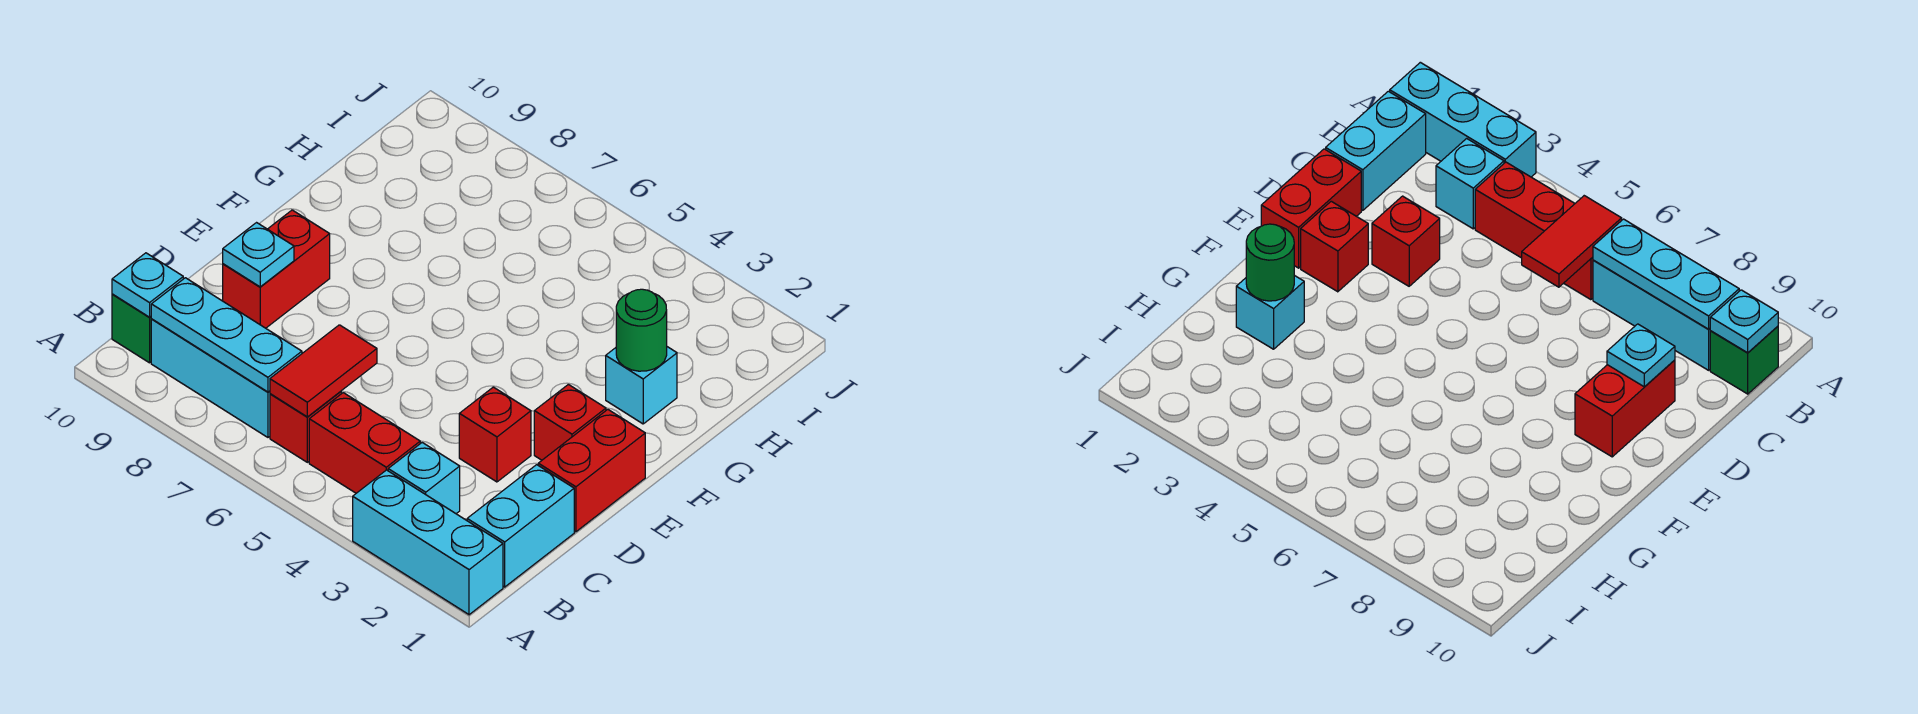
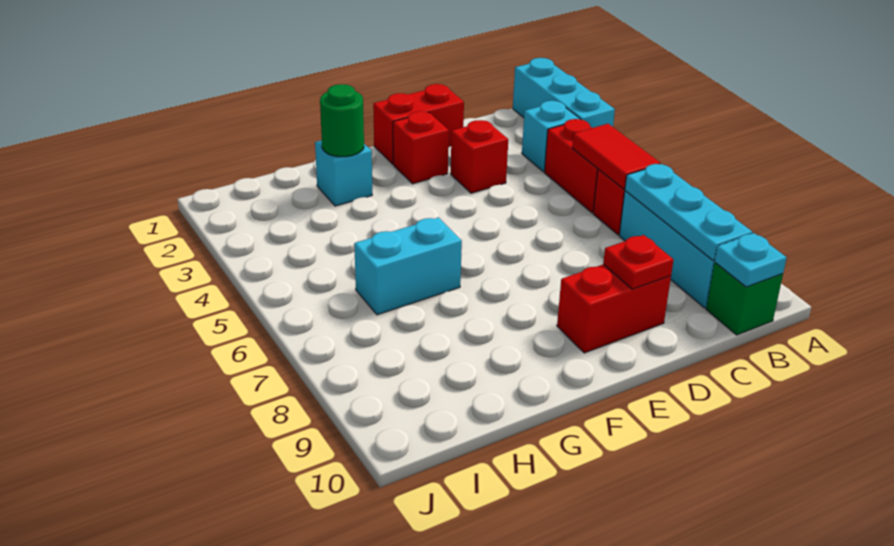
cyan 1x2 brick [467,465,574,587] -> cyan 1x2 brick moved to [354,218,462,315]
red 1x2 tile [270,325,377,417] -> red 1x2 tile turned to [572,124,661,189]
cyan 1x1 plate [223,223,294,287] -> red 1x1 plate [603,235,673,289]

